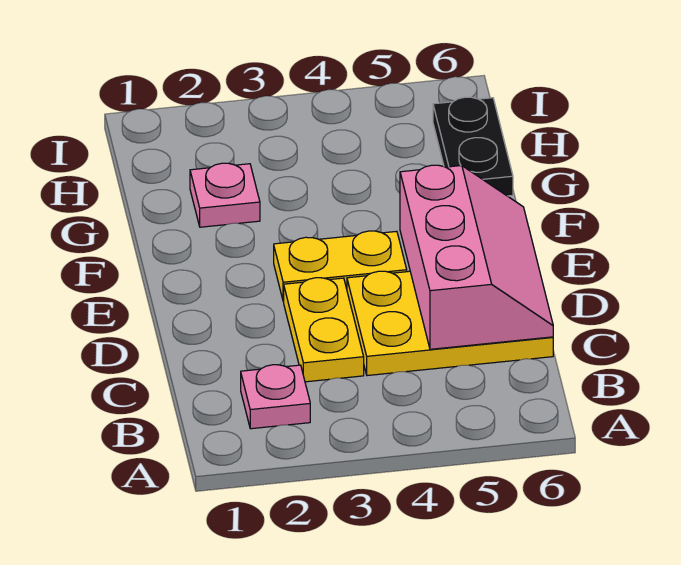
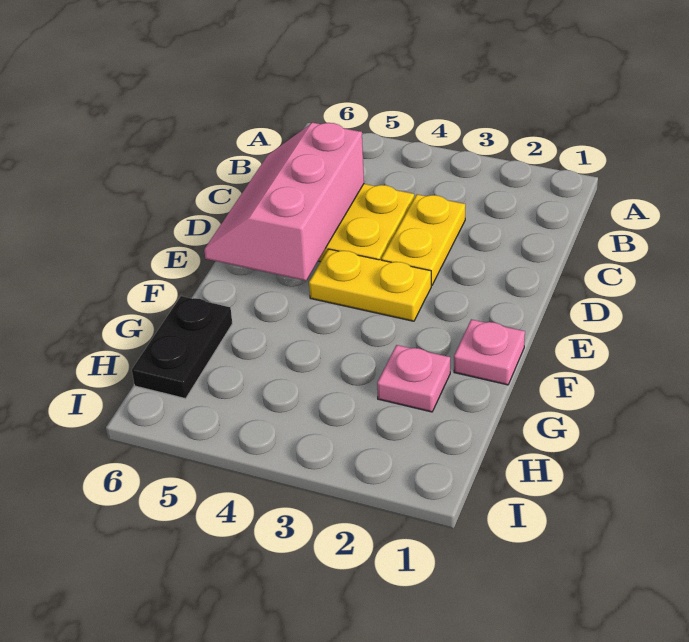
pink 1x1 plate [241,365,310,429] -> pink 1x1 plate moved to [454,319,525,385]

